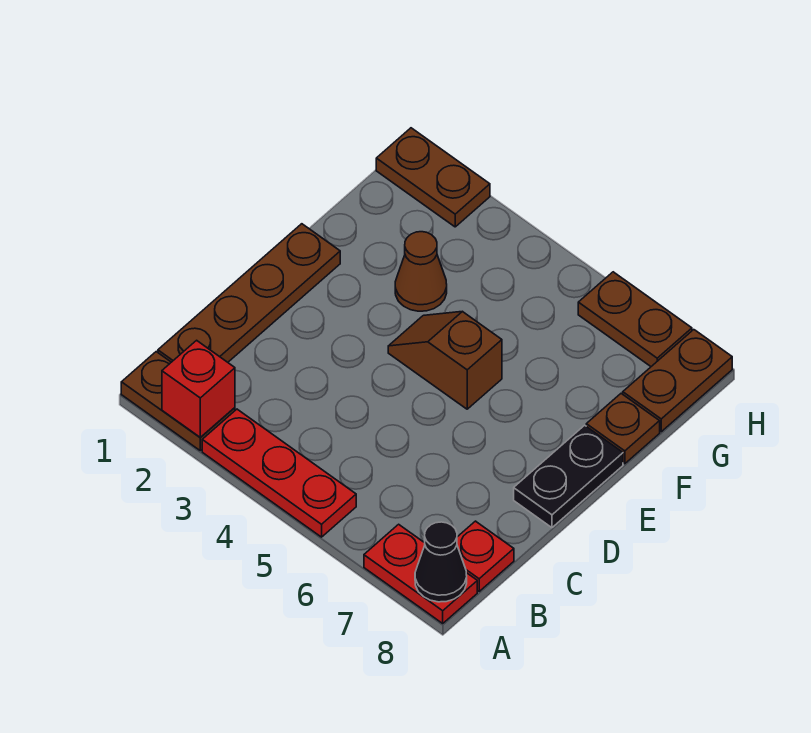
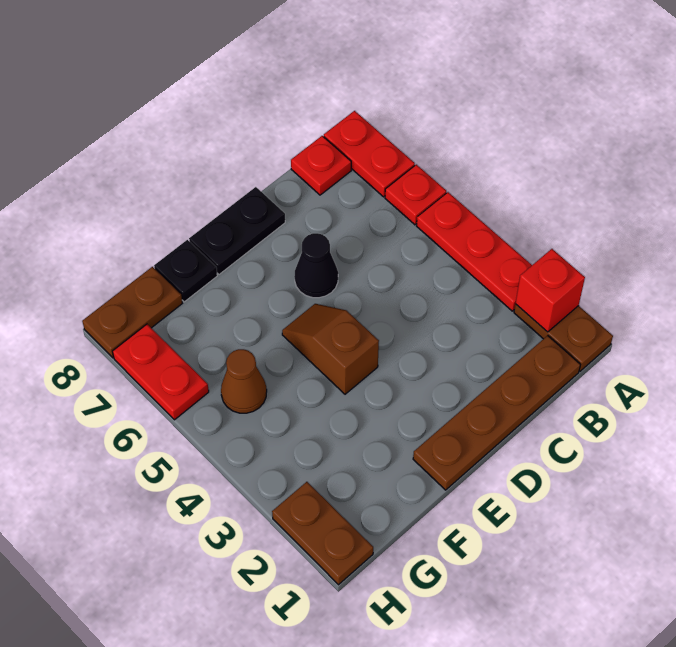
none -> red 1x1 plate [385,164,446,225]
black 1x1 cone [415,522,467,602] -> black 1x1 cone moved to [294,233,338,298]
brown 1x2 slope [388,311,502,409] -> brown 1x2 slope turned to [282,304,379,394]
brown 1x1 cone [395,232,447,311] -> brown 1x1 cone moved to [221,349,267,413]
brown 1x1 plate [586,394,660,464] -> black 1x1 plate [154,240,217,302]
brown 1x2 plate [578,272,692,366] -> red 1x2 plate [113,324,209,420]

